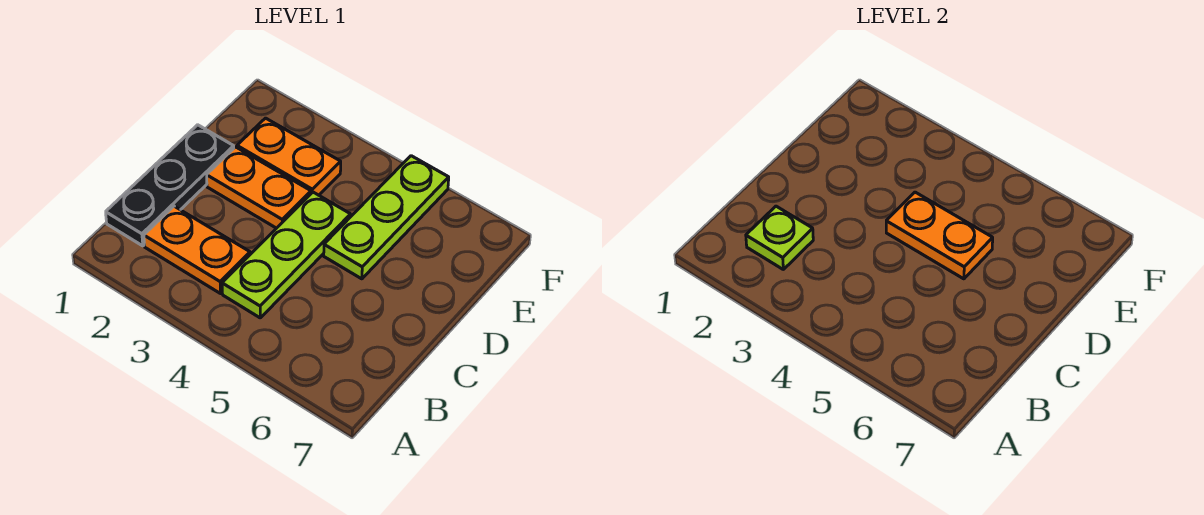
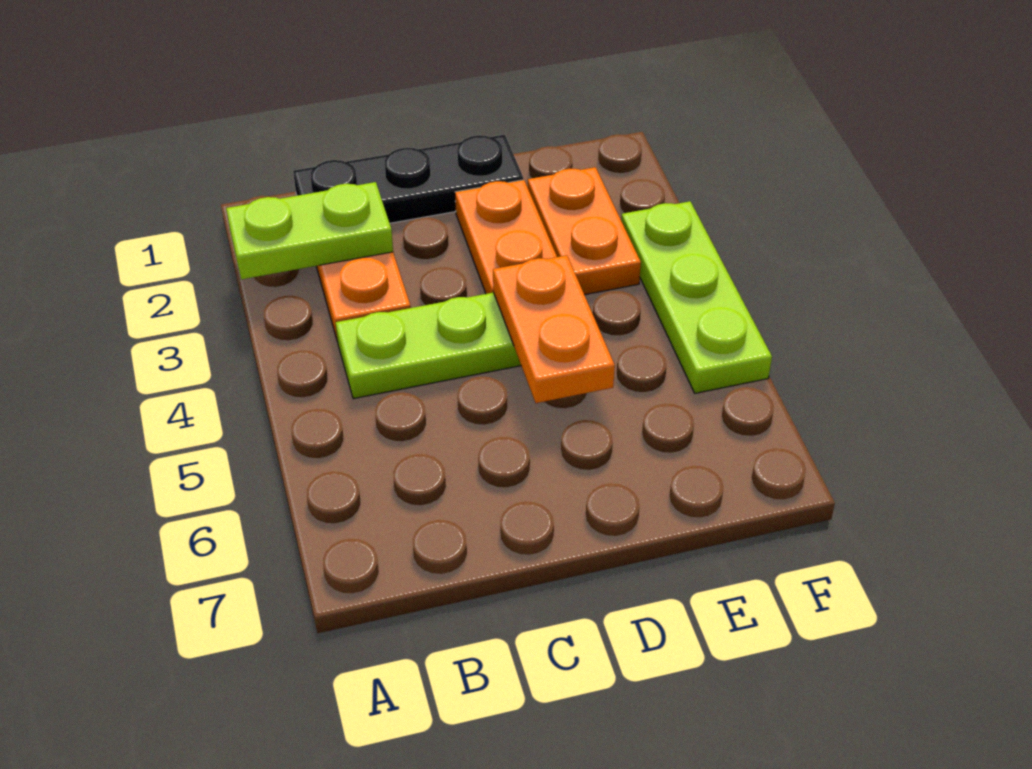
lime 1x1 plate [746,206,813,269] -> lime 1x2 plate [226,182,393,279]
lime 1x3 plate [324,156,449,279] -> lime 1x3 plate turned to [621,201,772,393]

